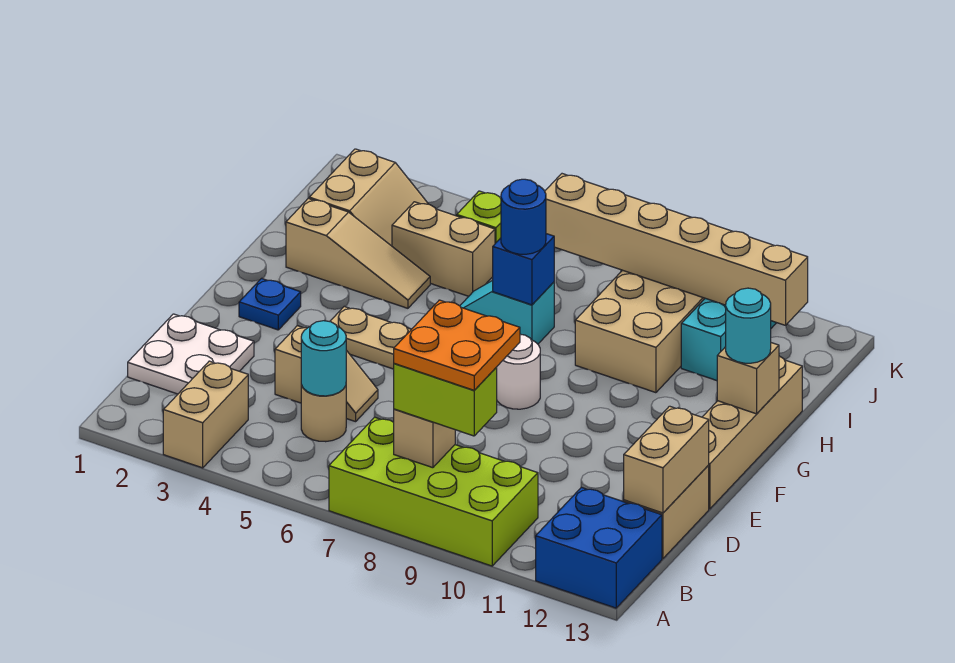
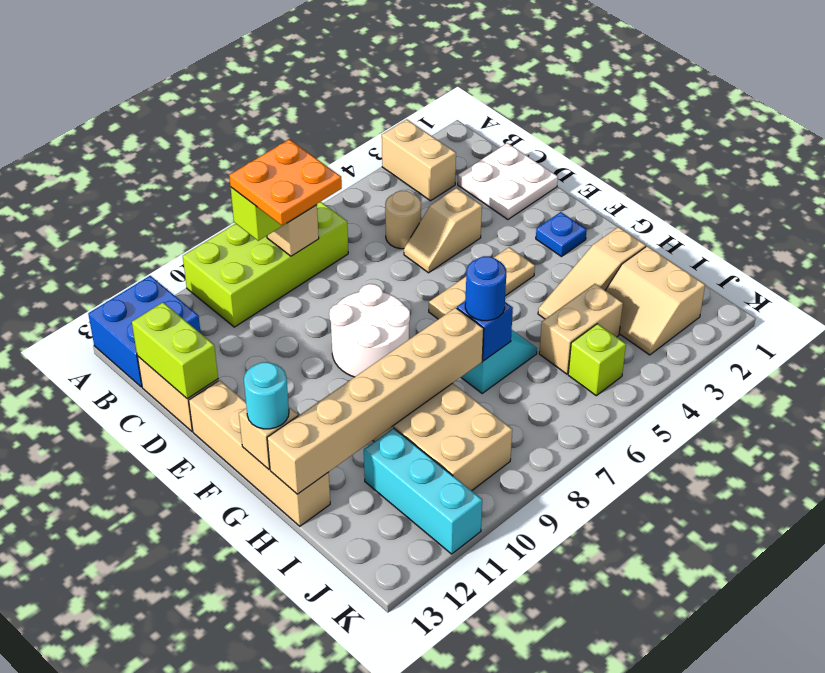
cyan 1x1 round brick [301,321,346,396] -> none
tan 1x2 brick [624,406,709,513] -> lime 1x2 brick [132,302,218,399]
white 1x1 round brick [496,334,540,409] -> white 2x2 round brick [329,284,410,377]
tan 1x6 brick [545,174,808,325] -> tan 1x6 brick moved to [267,308,484,494]

